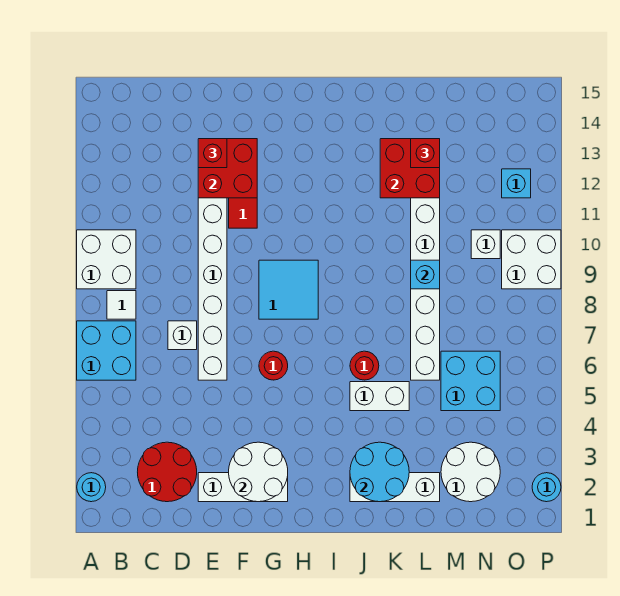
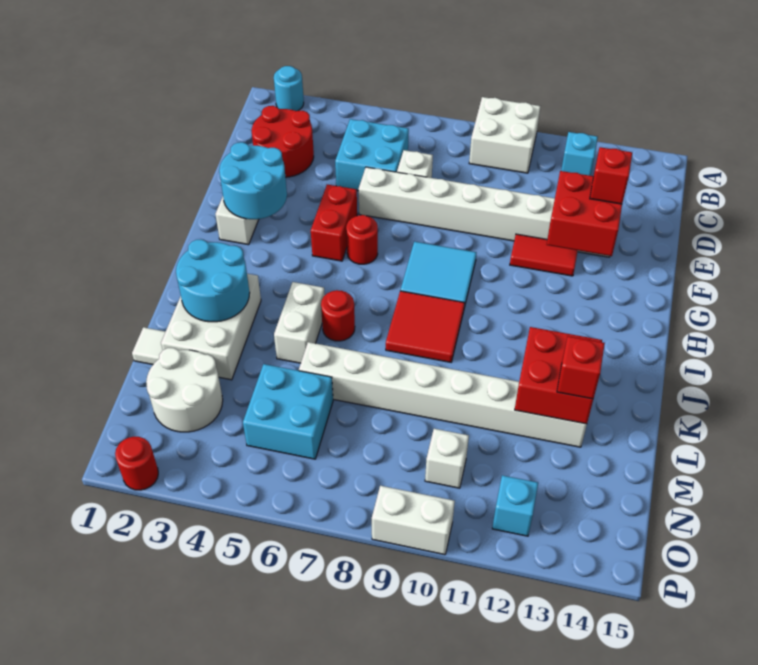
cyan 2x2 brick [77,321,136,380] -> cyan 2x2 brick moved to [335,119,409,191]
white 1x1 tile [107,291,136,319] -> white 1x1 tile moved to [132,327,166,365]
white 2x2 round brick [229,442,288,502] -> cyan 2x2 round brick [219,142,287,219]
none -> red 1x2 brick [311,184,357,261]
none -> red 2x2 tile [386,291,465,362]
white 1x3 brick [350,473,440,502] -> white 2x3 brick [161,274,261,380]
cyan 1x1 brick [411,260,440,289] -> cyan 1x1 brick moved to [561,132,598,176]
white 2x2 brick [502,230,561,289] -> white 1x2 brick [372,486,455,555]
cyan 1x1 round brick [532,473,561,502] -> red 1x1 round brick [115,437,158,490]

